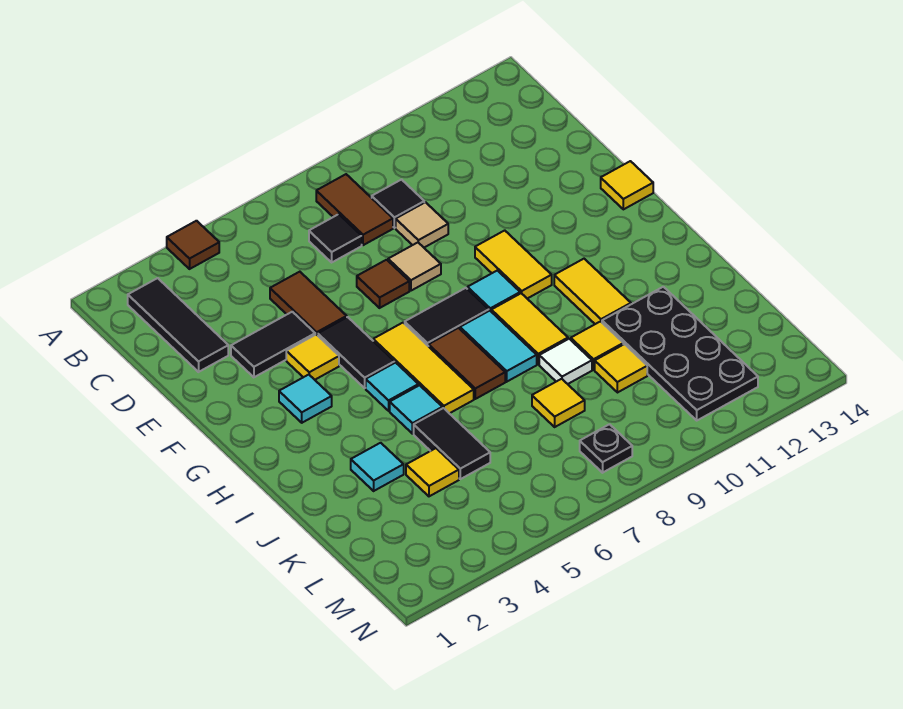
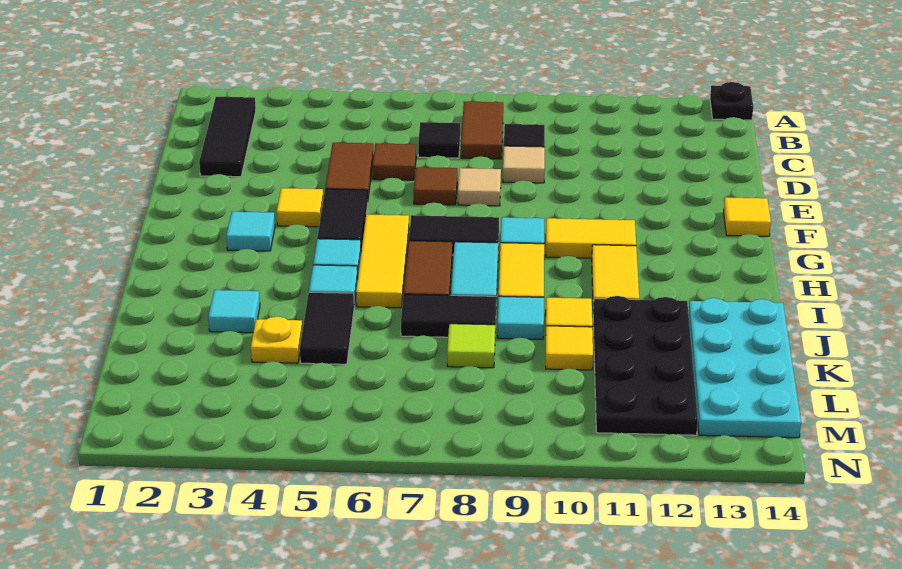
brown 1x1 tile [167,221,219,269] -> brown 1x1 tile moved to [373,143,416,180]
black 1x2 tile [231,312,315,377] -> black 1x2 tile moved to [401,294,496,337]
yellow 1x2 tile [475,230,552,299] -> yellow 1x2 tile turned to [546,218,636,258]
white 1x1 tile [539,339,592,384] -> cyan 1x1 tile [497,296,544,339]
none -> cyan 2x4 plate [689,298,801,438]
yellow 1x1 tile [406,448,459,496] -> yellow 1x1 plate [251,317,302,363]
yellow 1x1 tile [532,379,585,427] -> lime 1x1 tile [447,324,495,368]
black 1x1 plate [580,424,632,473] -> black 1x1 plate moved to [710,82,753,120]

